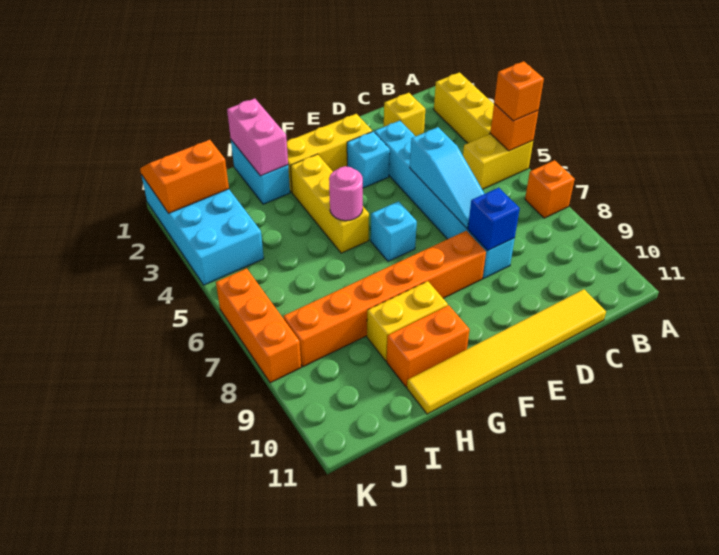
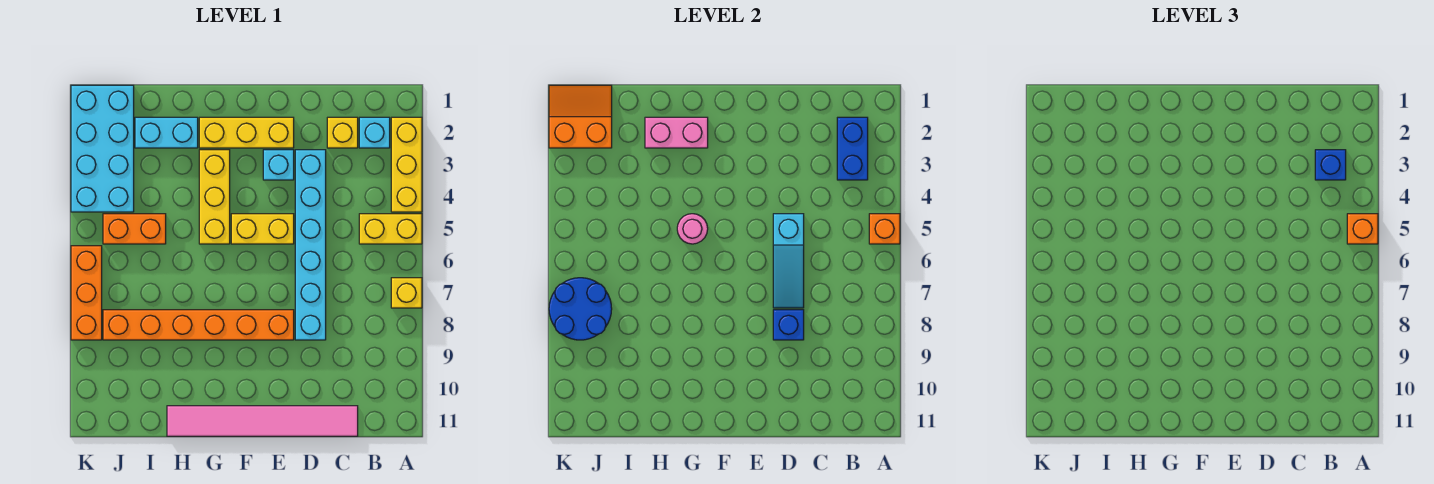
orange 1x1 brick [525,160,575,218] -> yellow 1x1 brick [391,278,422,308]
none -> blue 1x2 brick [837,117,868,180]
none -> blue 1x1 brick [1315,150,1346,180]
yellow 1x6 tile [407,289,606,414] -> pink 1x6 tile [167,406,358,436]
cyan 1x1 brick [371,201,417,261] -> cyan 1x1 brick moved to [359,117,390,148]
yellow 1x2 brick [367,281,448,361] -> yellow 1x2 brick moved to [231,214,294,244]
orange 1x2 brick [387,305,470,387] -> orange 1x2 brick moved to [103,214,166,244]
cyan 1x2 brick [231,140,290,204] -> cyan 1x2 brick turned to [135,117,198,148]
pink 1x2 brick [227,99,288,176] -> pink 1x2 brick turned to [645,117,708,148]
none -> blue 2x2 round brick [549,278,612,340]

